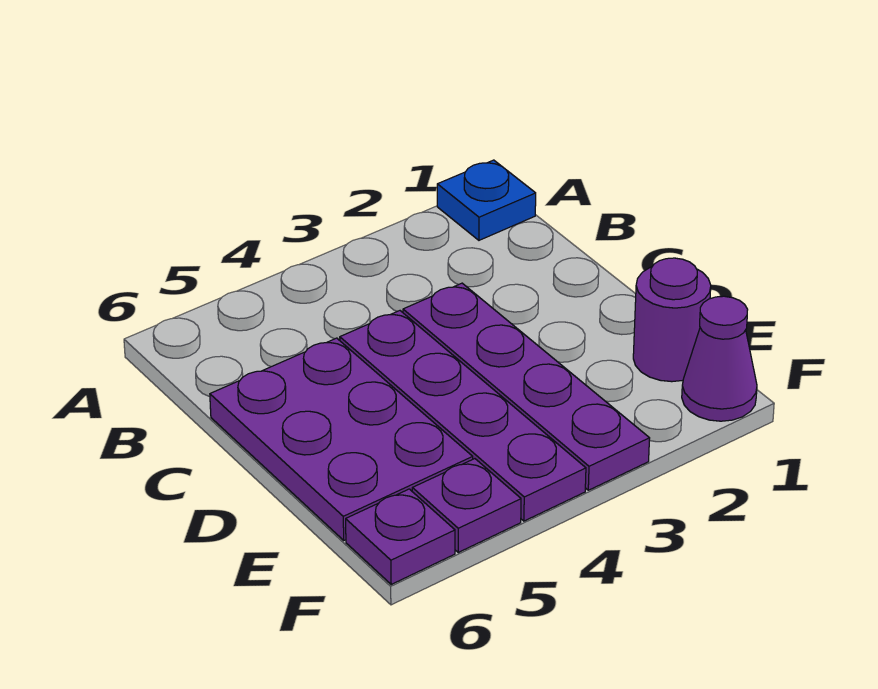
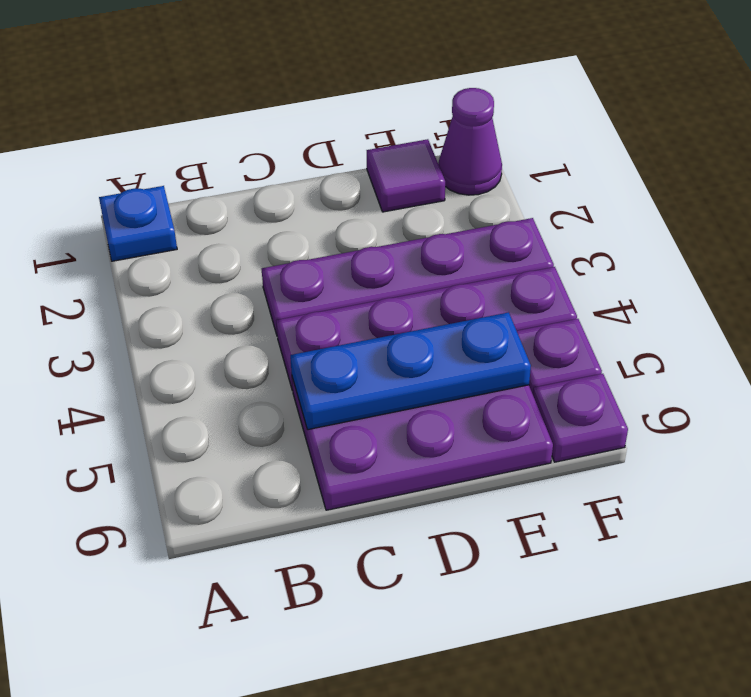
none -> blue 1x3 plate [290,312,531,430]
purple 1x1 round brick [633,258,711,382] -> purple 1x1 tile [367,139,445,212]

